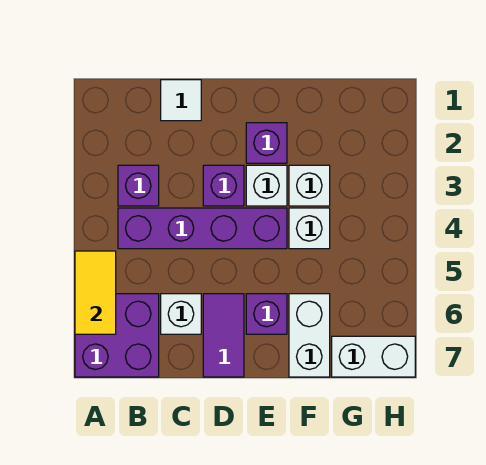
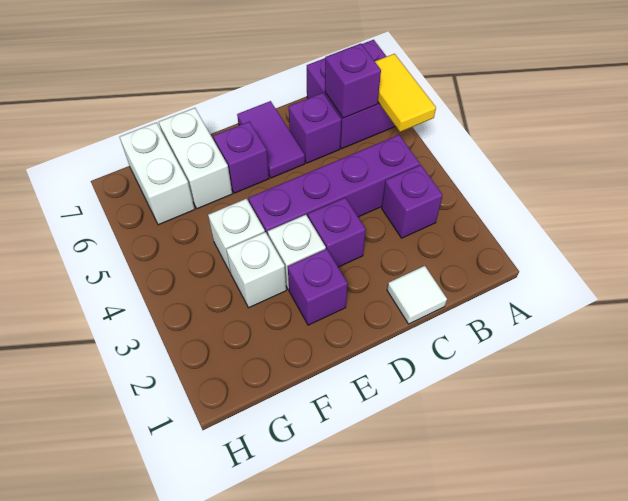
none -> purple 1x1 brick [325,44,381,118]
white 1x1 brick [161,294,201,334] -> purple 1x1 brick [289,93,341,163]
white 1x2 brick [332,336,415,377] -> white 1x2 brick turned to [120,123,195,225]

